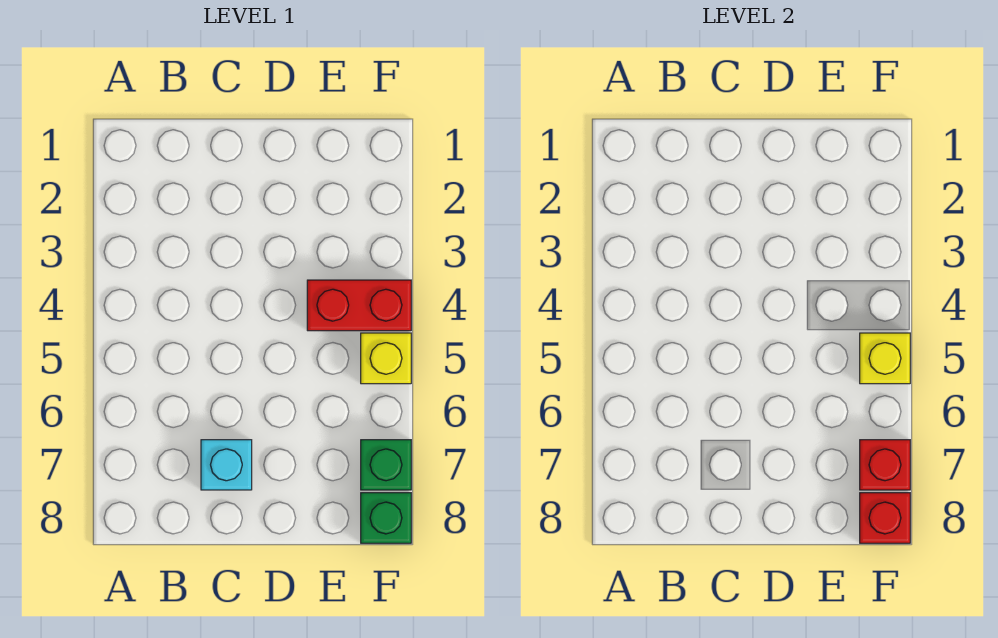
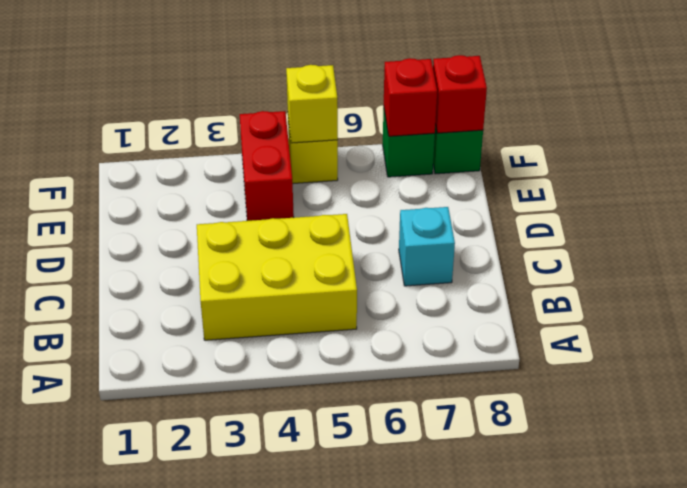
none -> yellow 2x3 brick [197,214,357,340]

